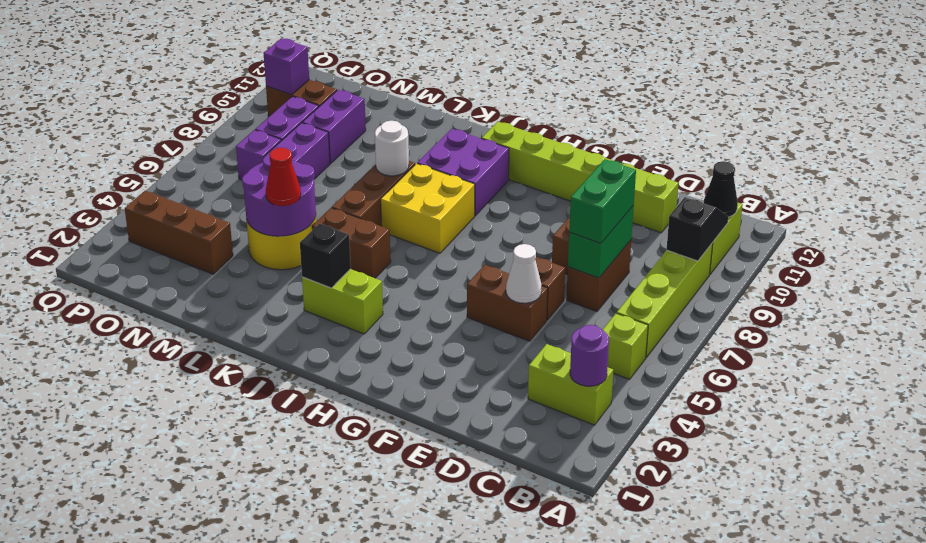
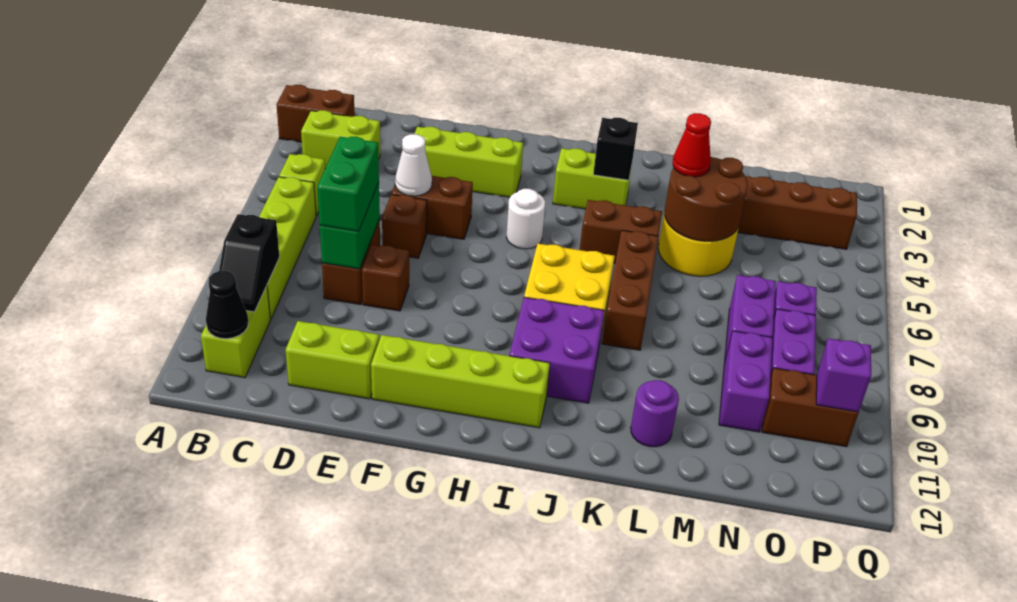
none -> brown 1x2 brick [276,85,355,142]
purple 1x1 round brick [570,325,609,386] -> purple 1x1 round brick moved to [631,380,679,447]
none -> lime 1x3 brick [415,127,523,197]
white 1x1 round brick [375,121,409,176] -> white 1x1 round brick moved to [506,189,545,249]
purple 2x2 round brick [242,154,316,236] -> brown 2x2 round brick [664,157,748,241]

